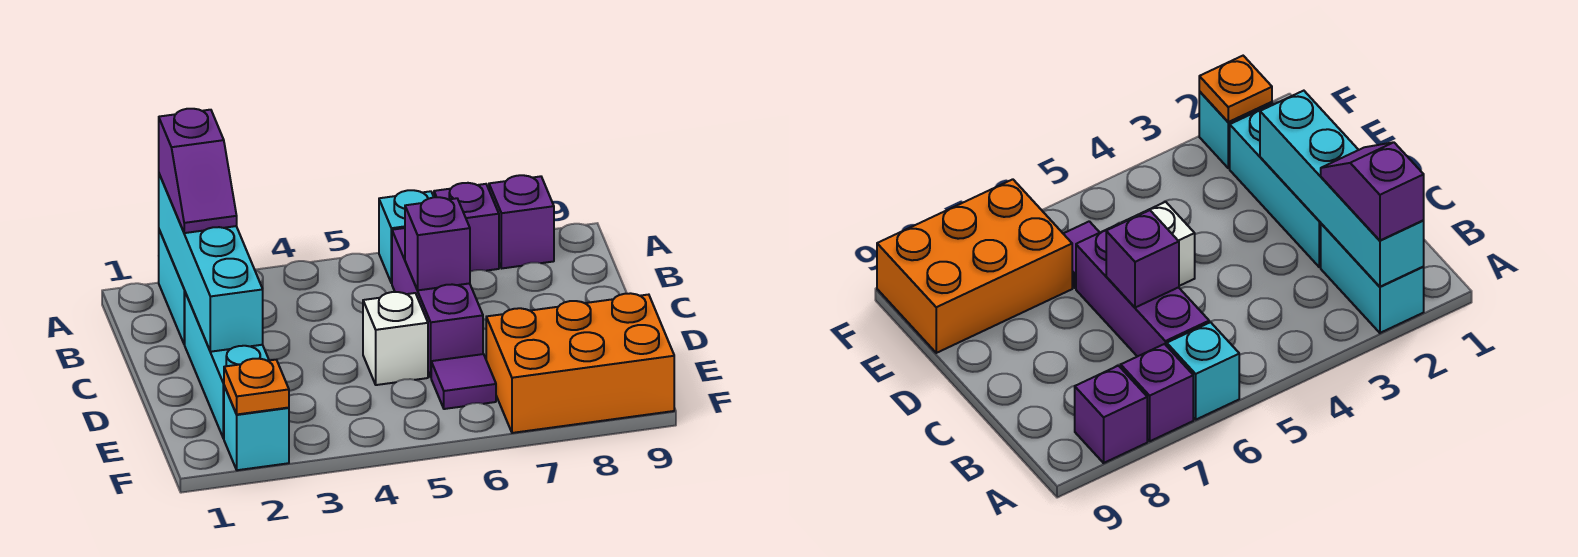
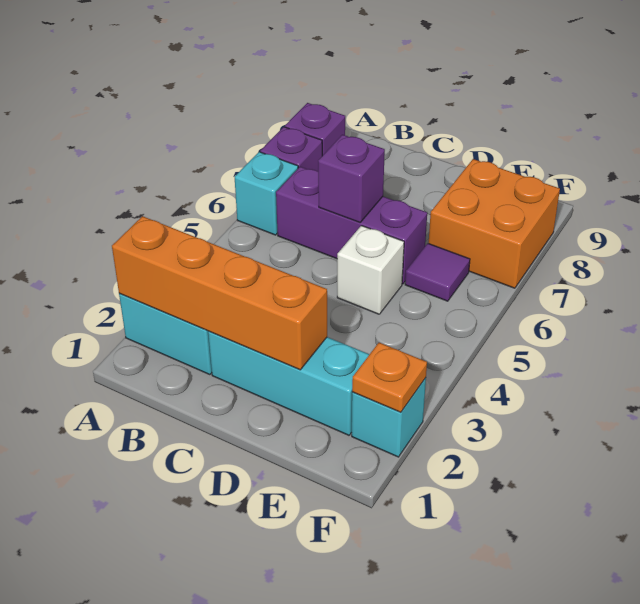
cyan 1x4 brick [159,174,263,352] -> orange 1x4 brick [112,216,327,370]
purple 1x2 slope [159,109,237,233] -> none
orange 2x3 brick [486,293,674,433] -> orange 2x2 brick [429,159,560,288]

